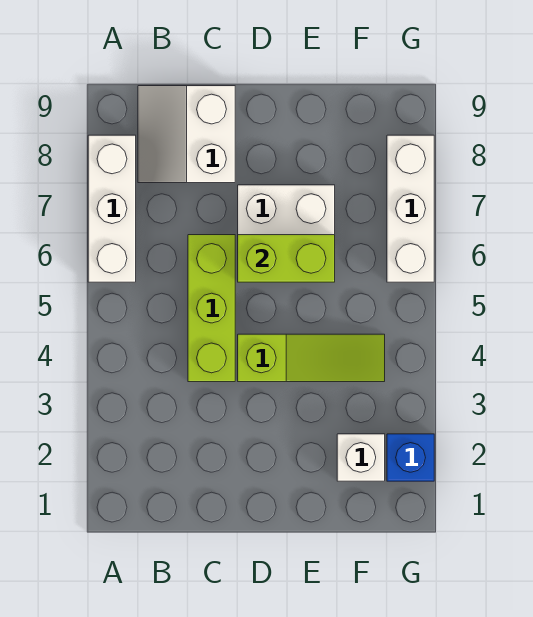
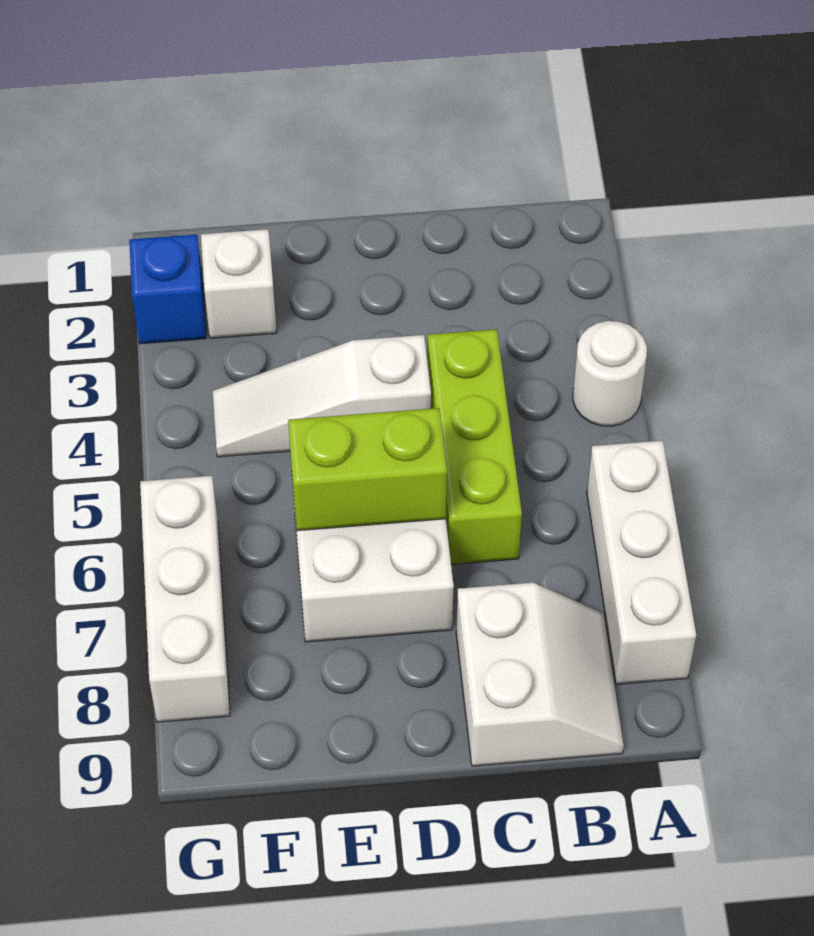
none -> white 1x1 round brick [573,321,647,426]
lime 1x3 slope [238,334,385,382] -> white 1x3 slope [213,335,431,457]

